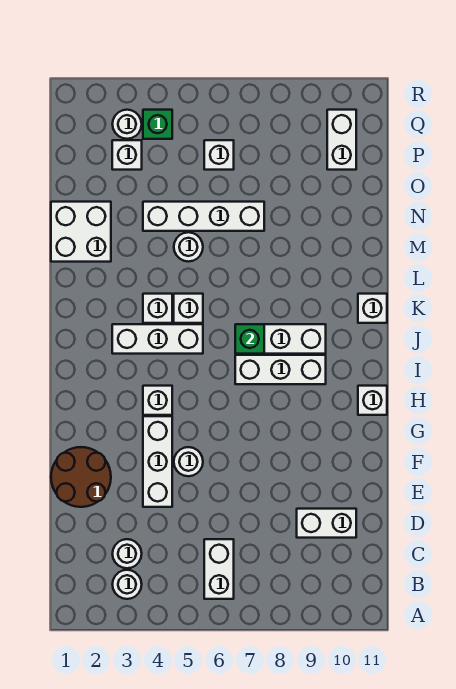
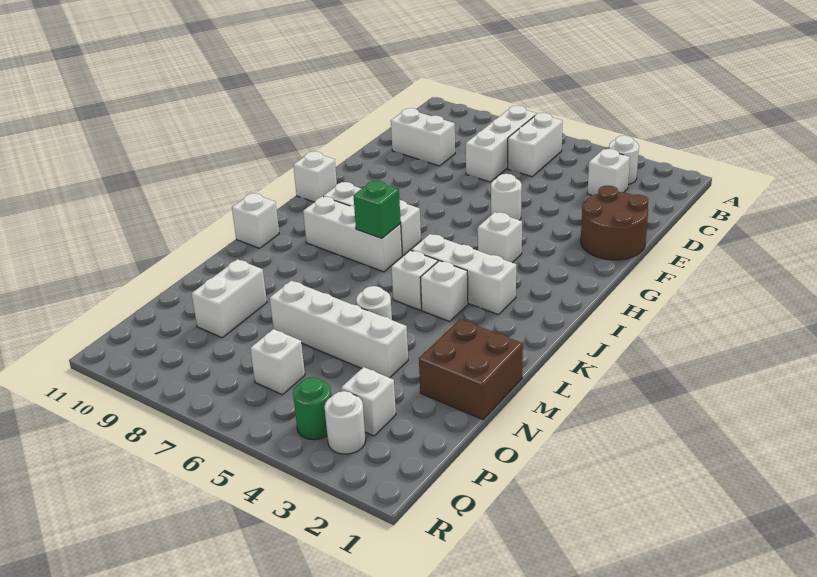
white 1x1 round brick [112,539,142,568] -> white 1x1 brick [587,149,630,195]
white 1x3 brick [143,416,172,507] -> white 1x3 brick moved to [466,106,537,182]
white 2x2 brick [51,202,111,262] -> brown 2x2 brick [419,319,523,420]
white 1x2 brick [327,110,356,170] -> white 1x2 brick moved to [192,259,267,338]
green 1x1 brick [143,110,172,139] -> green 1x1 round brick [293,377,331,440]

